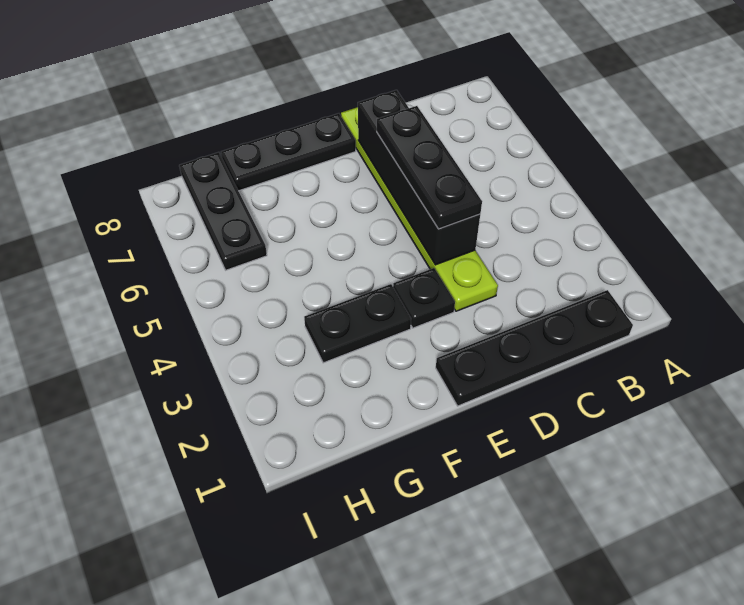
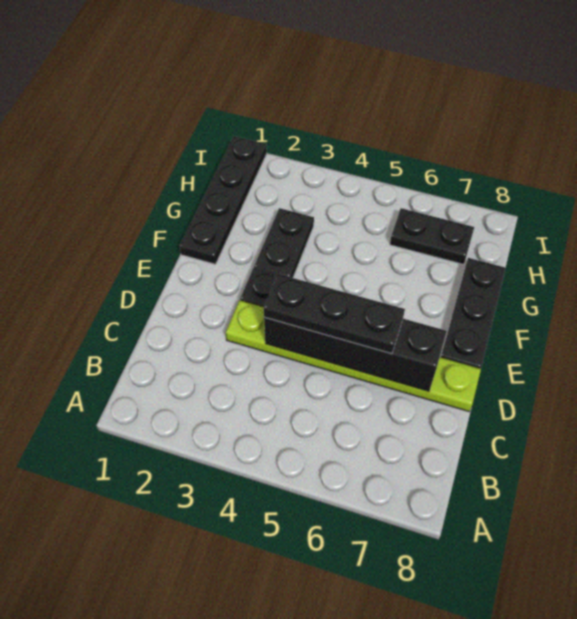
black 1x4 plate [436,290,633,406] -> black 1x4 plate moved to [180,136,267,264]
black 1x3 plate [179,152,267,270] -> black 1x2 plate [390,208,474,264]

